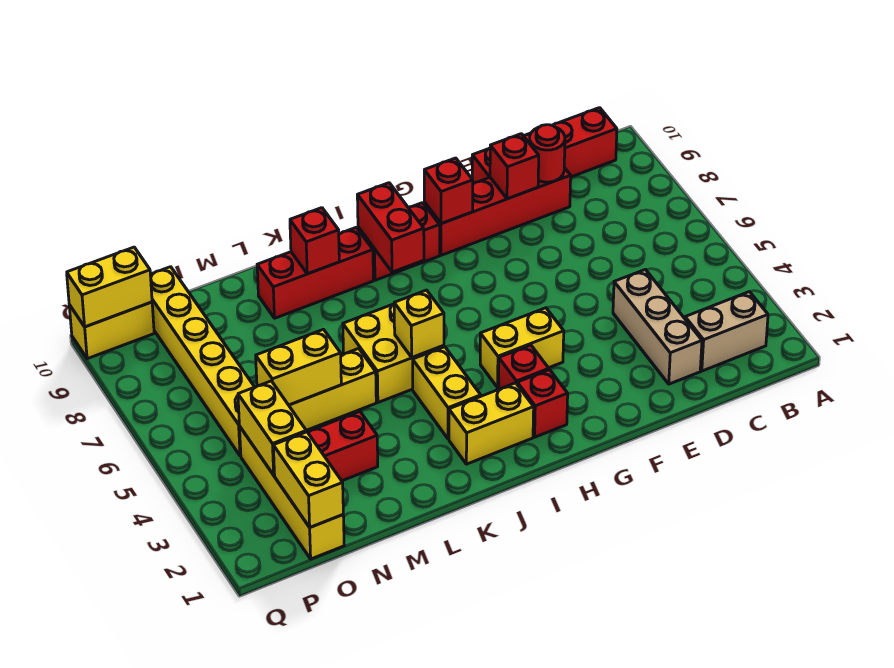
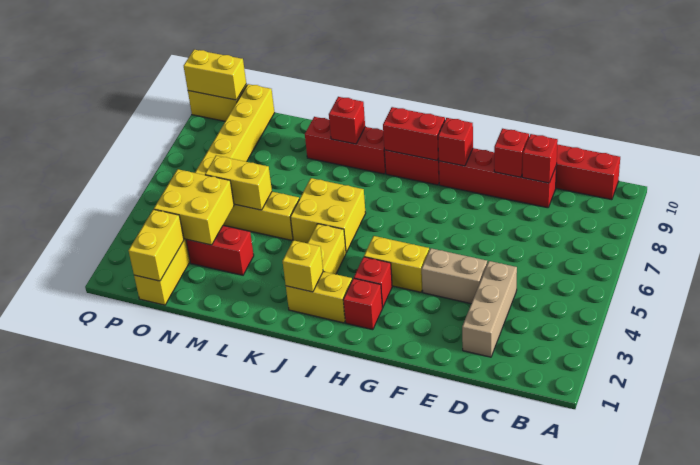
tan 1x2 brick [685,292,768,371] -> tan 1x2 brick moved to [422,248,487,304]
red 1x1 round brick [530,125,565,182] -> red 1x1 brick [522,134,558,183]
red 1x2 brick [357,183,424,272] -> red 1x2 brick turned to [383,107,445,160]
yellow 1x1 brick [394,290,444,357] -> yellow 1x1 brick moved to [283,240,323,292]
yellow 1x2 brick [238,381,306,475] -> yellow 2x2 brick [154,169,234,245]

